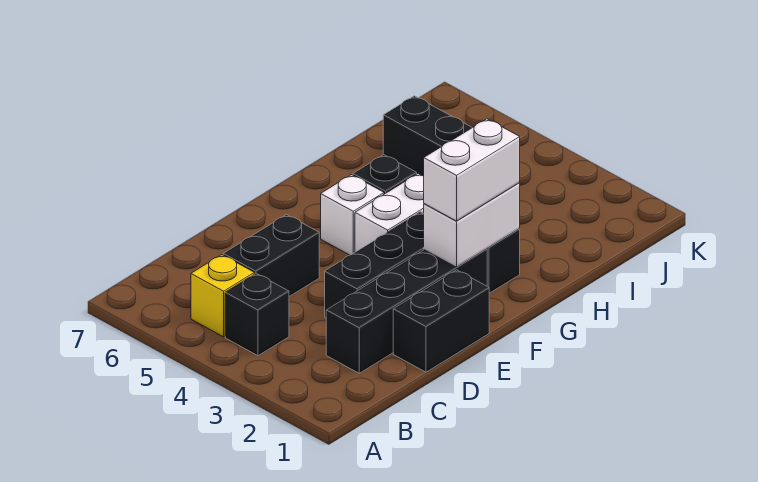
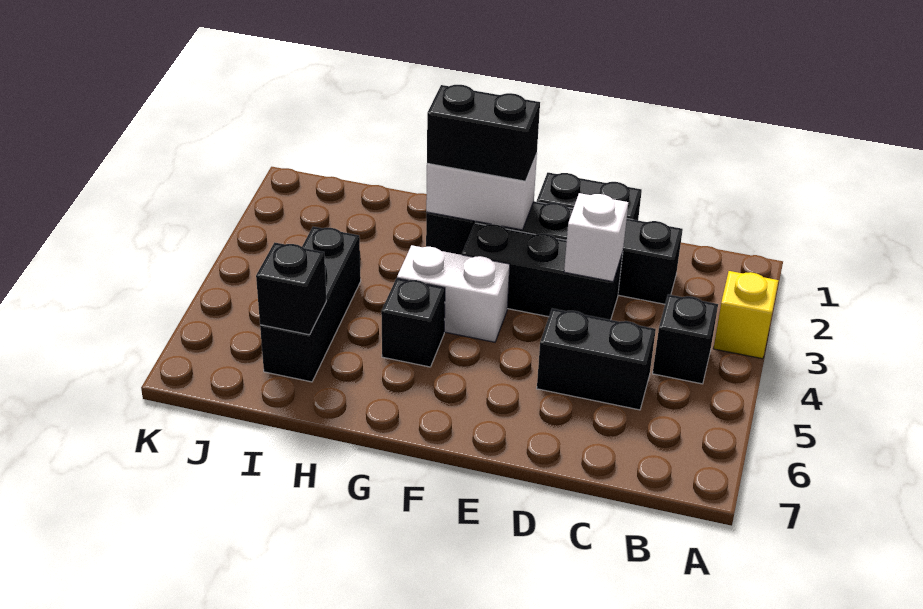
yellow 1x1 brick [191,255,254,337] -> yellow 1x1 brick moved to [713,271,779,359]
white 1x2 brick [424,119,520,221] -> black 1x2 brick [427,85,540,181]
white 1x1 brick [321,175,384,255] -> white 1x1 brick moved to [564,193,628,282]
none -> black 1x1 brick [256,242,326,335]

